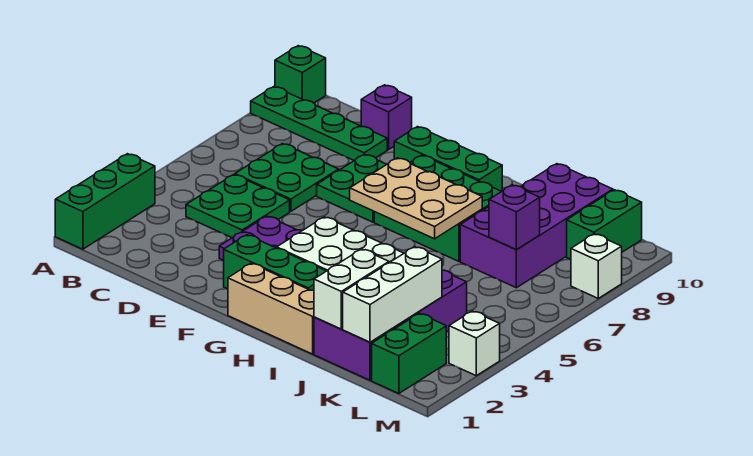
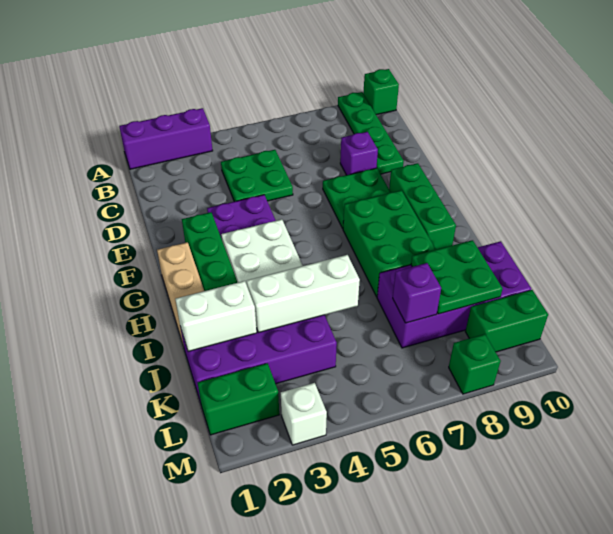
green 1x3 brick [55,154,155,249] -> purple 1x3 brick [119,108,213,169]
green 2x2 plate [235,144,339,211] -> green 2x2 plate moved to [411,240,503,314]
purple 1x1 brick [361,85,412,150] -> purple 1x1 brick moved to [340,132,378,175]
tan 2x3 plate [350,158,482,239] -> none
white 1x3 brick [343,247,442,342] -> white 1x3 brick moved to [247,255,360,333]
white 1x1 brick [571,234,622,298] -> green 1x1 brick [449,334,501,394]

